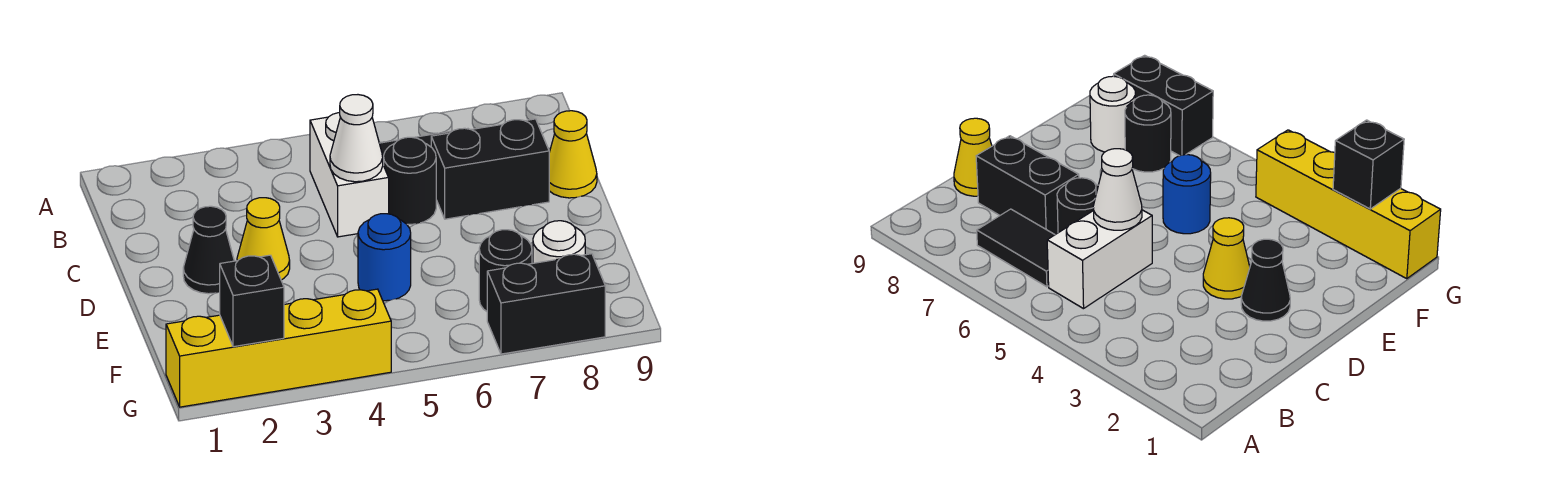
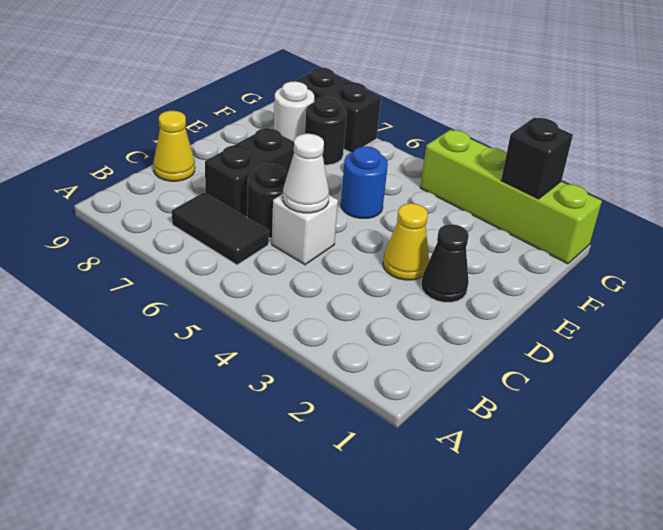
white 1x2 brick [310,113,389,237] -> white 1x1 brick [272,194,338,265]
black 1x2 brick [431,119,549,219] -> black 1x2 brick turned to [205,128,294,217]
yellow 1x4 brick [166,289,391,407] -> lime 1x4 brick [420,130,602,264]

